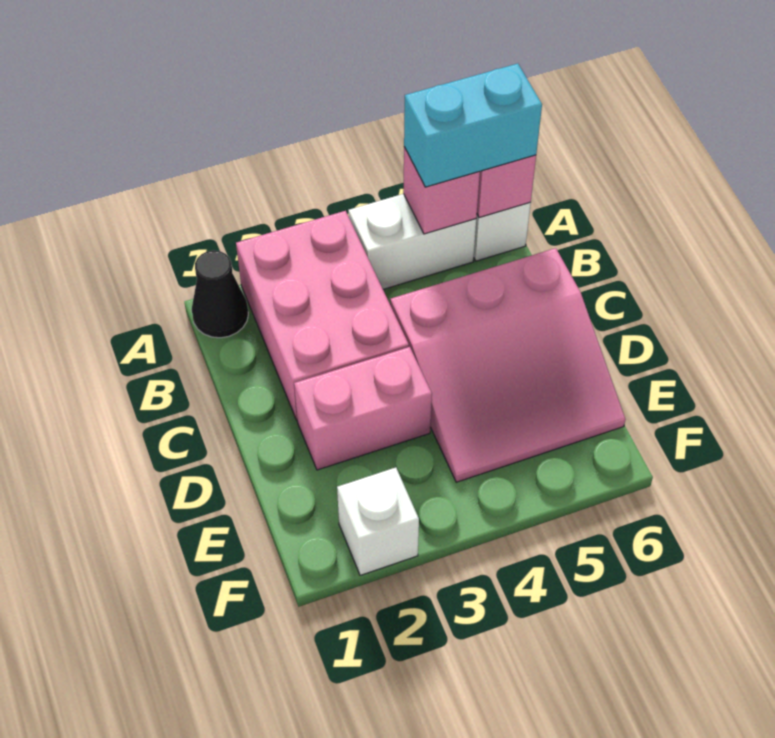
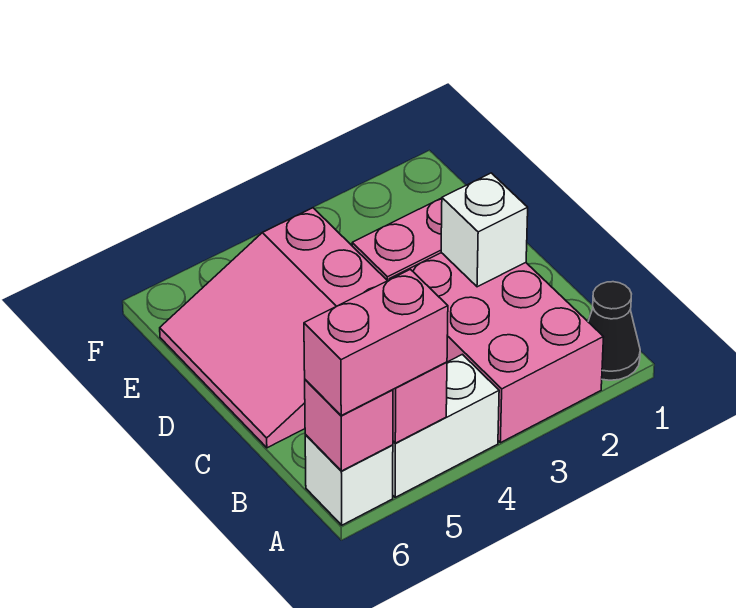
cyan 1x2 brick [404,64,542,187] -> pink 1x2 brick [304,269,448,415]
pink 3x3 slope [390,248,625,482] -> pink 3x3 slope turned to [160,208,387,448]
white 1x1 brick [337,468,419,575] -> white 1x1 brick moved to [441,173,528,287]

